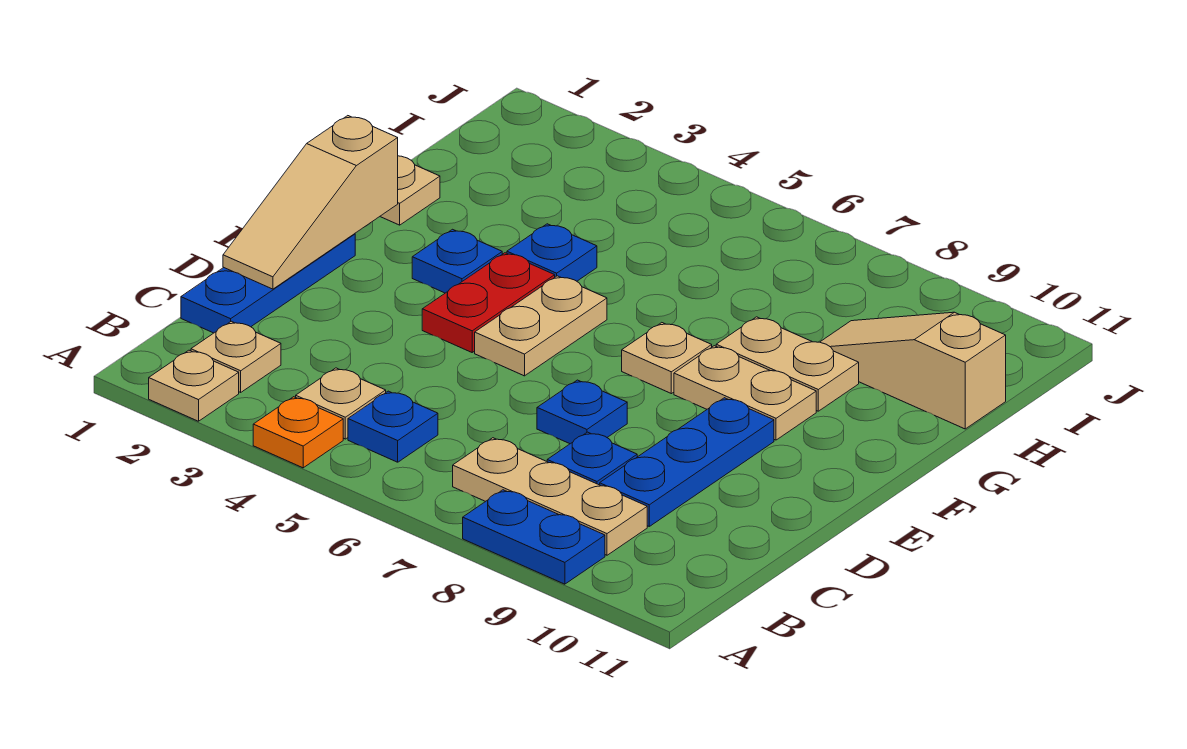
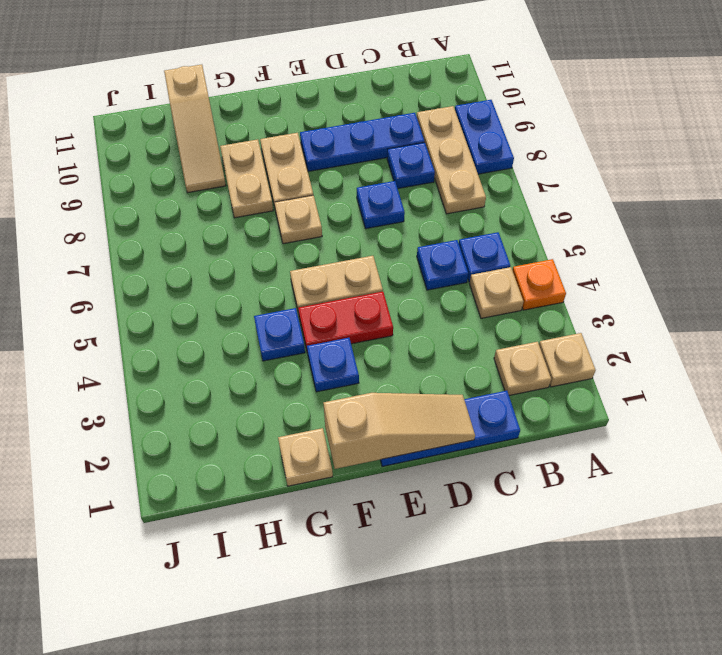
none -> blue 1x1 plate [417,240,468,290]

